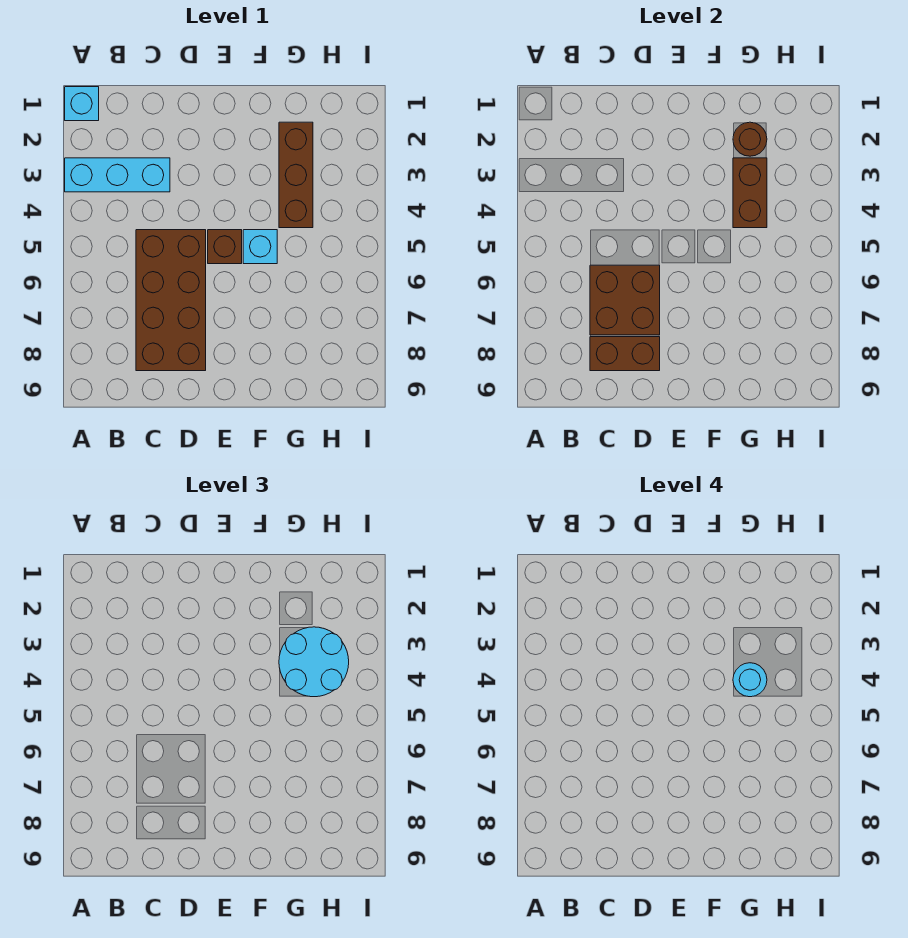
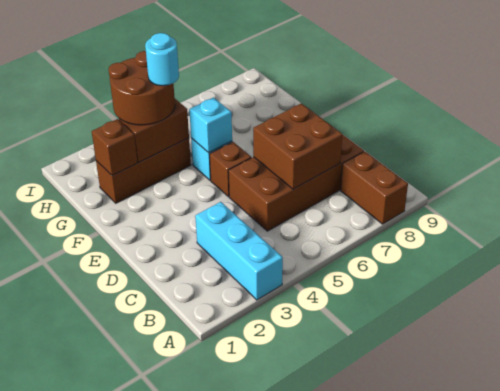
cyan 1x1 brick [65,87,99,121] -> cyan 1x1 brick moved to [189,98,232,153]
brown 1x2 brick [590,337,660,371] -> brown 1x2 brick moved to [341,151,408,224]
brown 1x1 round brick [733,122,767,156] -> brown 1x1 brick [92,119,137,176]
cyan 2x2 round brick [279,627,349,697] -> brown 2x2 round brick [108,51,175,125]

